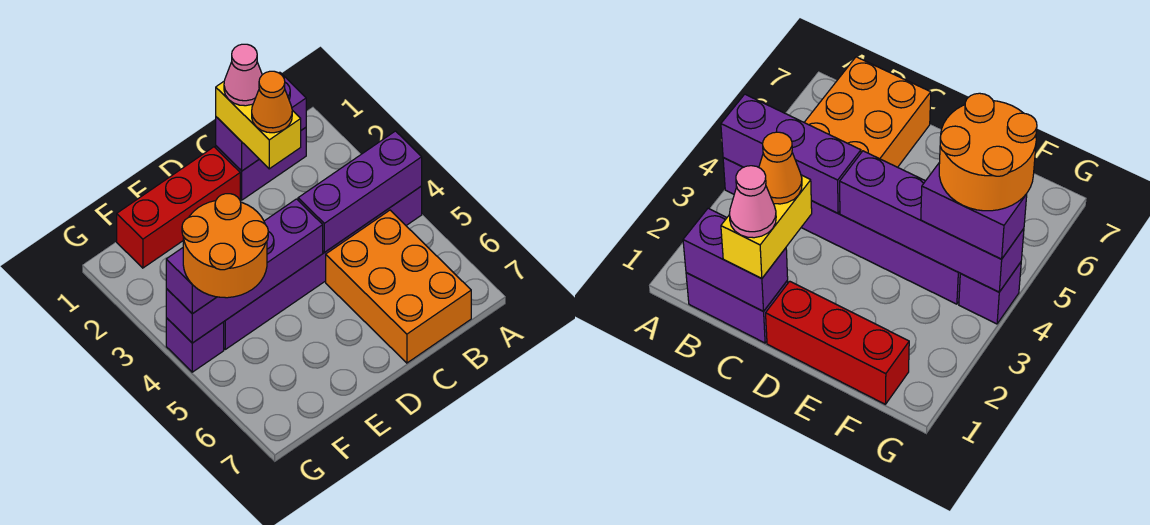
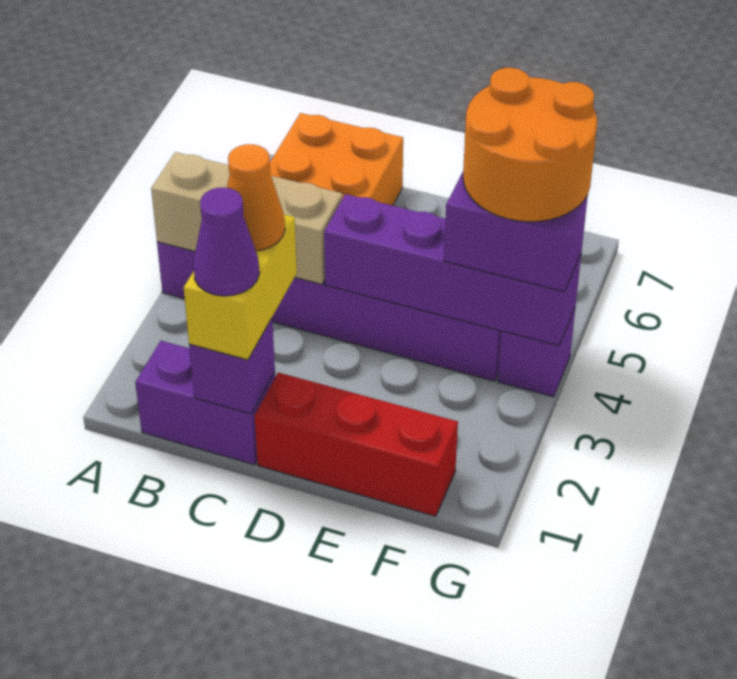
purple 1x3 brick [298,131,422,252] -> tan 1x3 brick [151,152,342,284]
purple 1x2 brick [216,72,306,171] -> purple 1x1 brick [189,319,275,414]
pink 1x1 cone [224,44,262,106] -> purple 1x1 cone [193,188,259,296]

